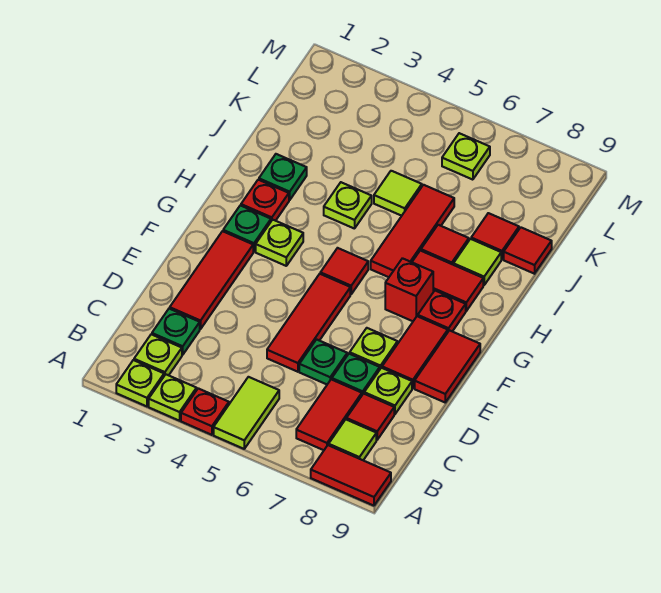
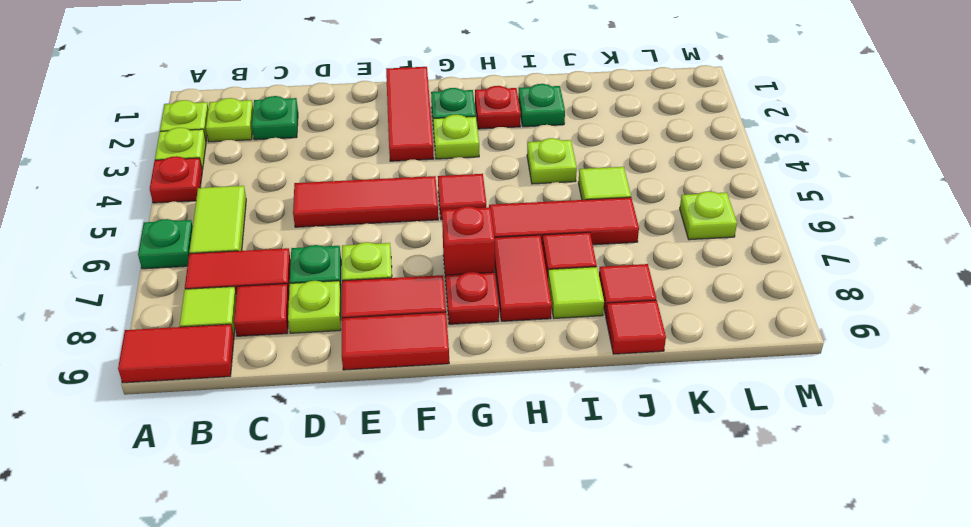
lime 1x2 tile [214,377,279,449] -> lime 1x2 tile turned to [189,186,246,253]
red 1x2 tile [311,445,391,506] -> red 1x2 tile turned to [118,324,234,383]
red 1x3 tile [170,231,253,329] -> red 1x3 tile turned to [386,67,434,161]
green 1x1 plate [299,339,347,384] -> green 1x1 plate moved to [138,219,193,269]

